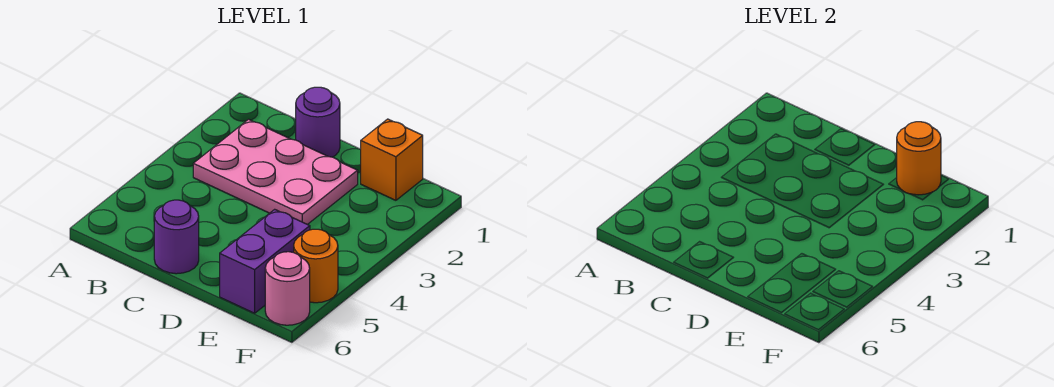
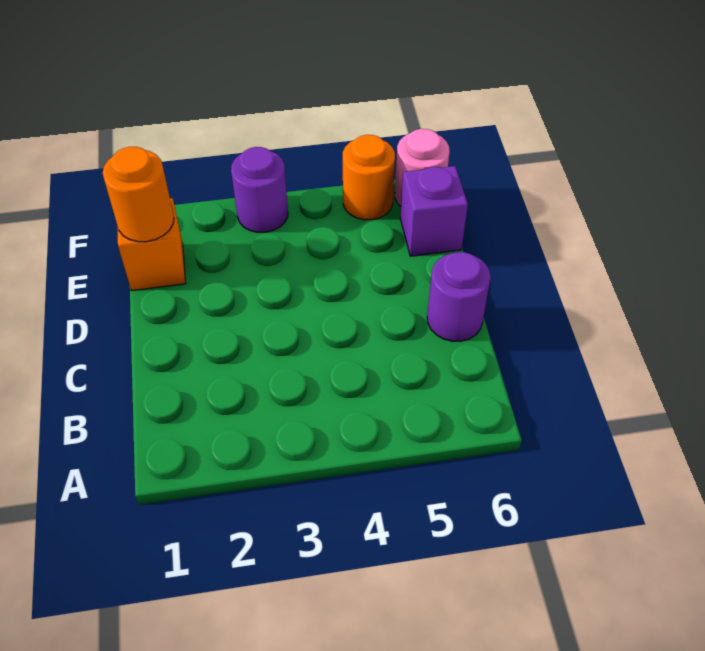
pink 2x3 plate [193,119,358,225] -> none
purple 1x1 round brick [296,87,340,157] -> purple 1x1 round brick moved to [231,147,288,232]
purple 1x2 brick [220,209,310,313] -> purple 1x1 brick [400,166,468,256]

